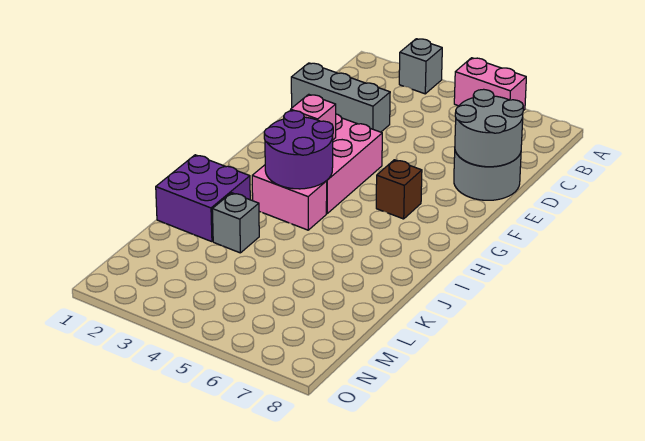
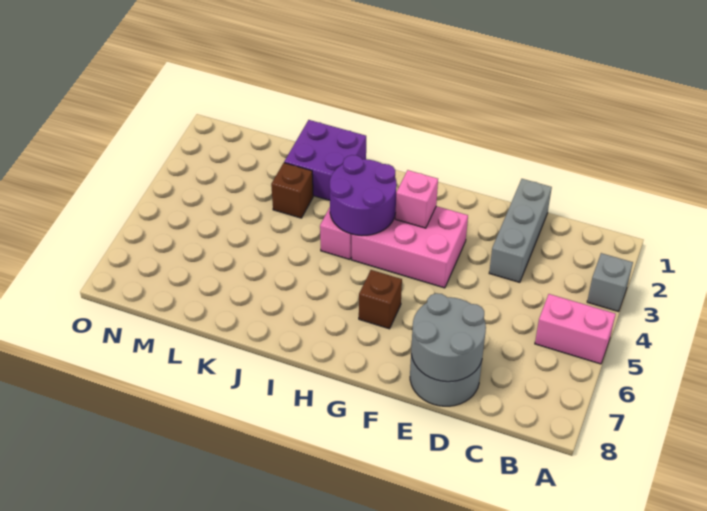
pink 1x2 brick [454,58,526,111] -> pink 1x2 brick turned to [535,294,616,364]
grey 1x1 brick [212,193,259,253] -> brown 1x1 brick [271,163,313,218]

